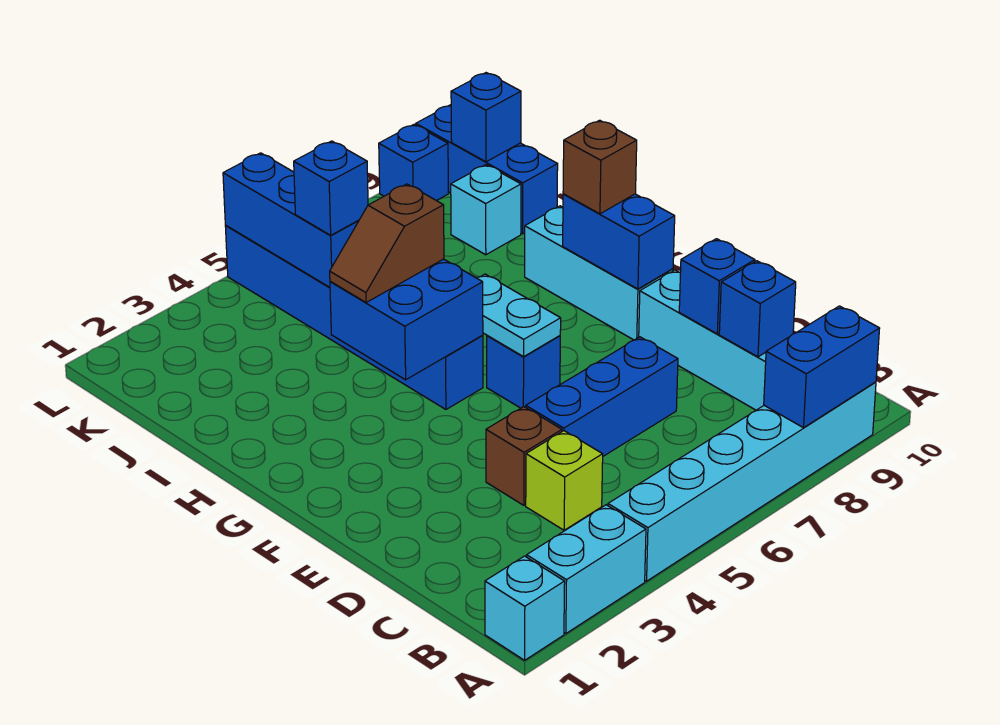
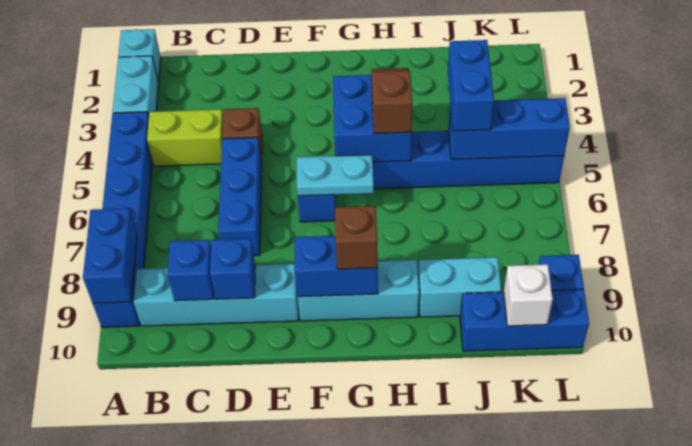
cyan 1x6 brick [608,382,876,581] -> blue 1x6 brick [93,112,152,327]
lime 1x1 brick [526,431,603,530] -> lime 1x2 brick [147,109,223,166]
blue 1x1 brick [294,141,368,235] -> blue 1x2 brick [448,40,494,131]
cyan 1x1 brick [451,165,521,255] -> cyan 1x2 brick [418,257,501,317]
blue 1x1 brick [451,73,521,162] -> white 1x1 brick [504,264,553,326]

